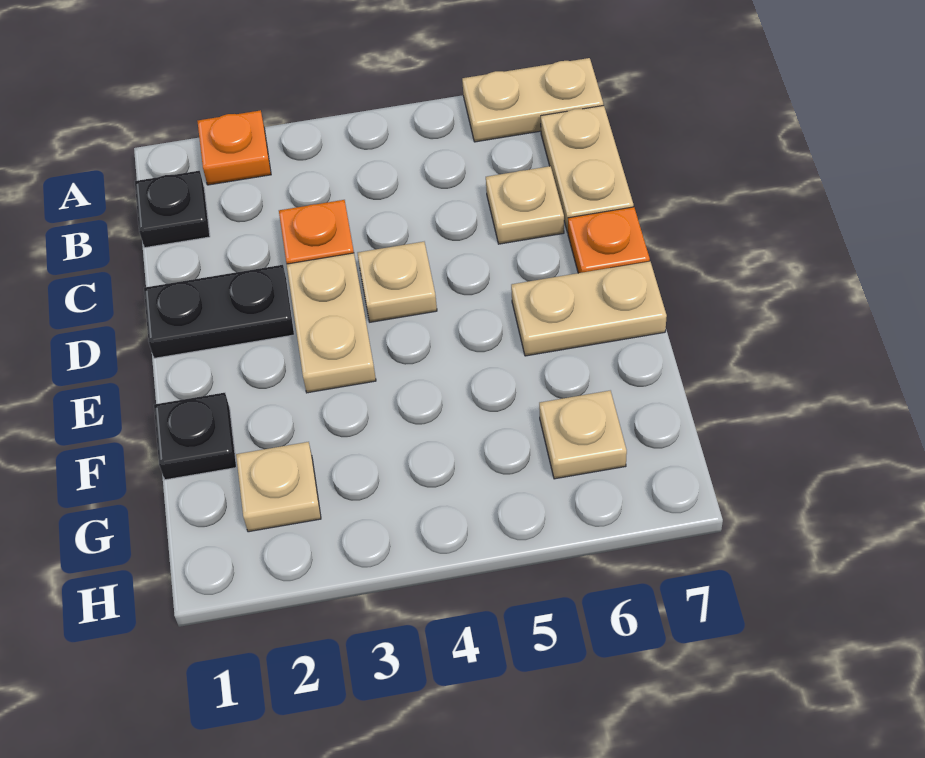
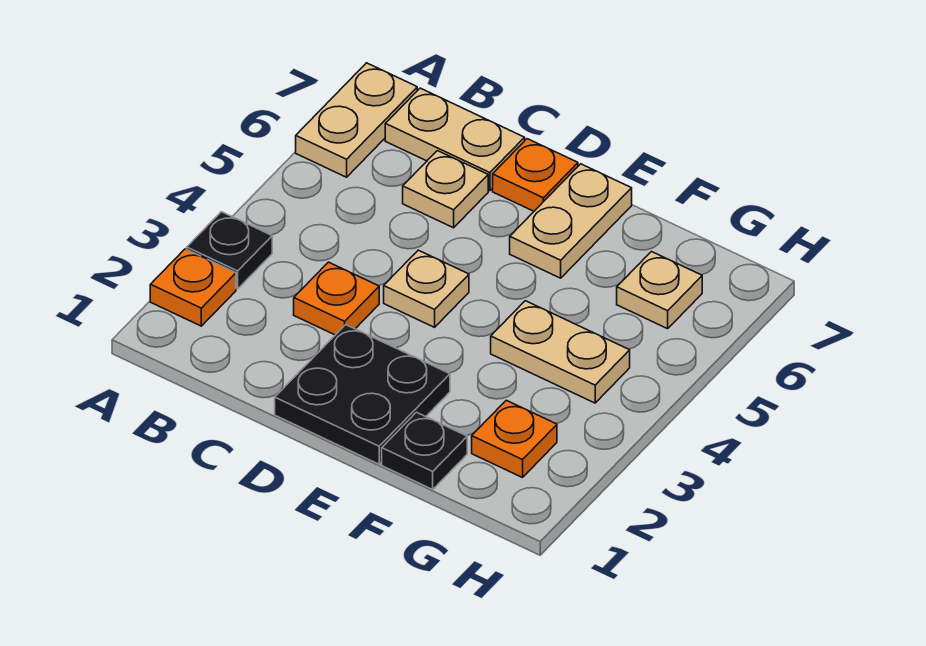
black 1x1 plate [135,171,210,248] -> black 1x1 plate moved to [187,212,272,289]
black 1x2 plate [144,265,294,358] -> black 2x2 plate [275,325,450,464]
tan 1x2 plate [287,253,376,393] -> tan 1x2 plate moved to [491,301,630,403]
tan 1x1 plate [236,442,321,532] -> orange 1x1 plate [472,400,557,478]

